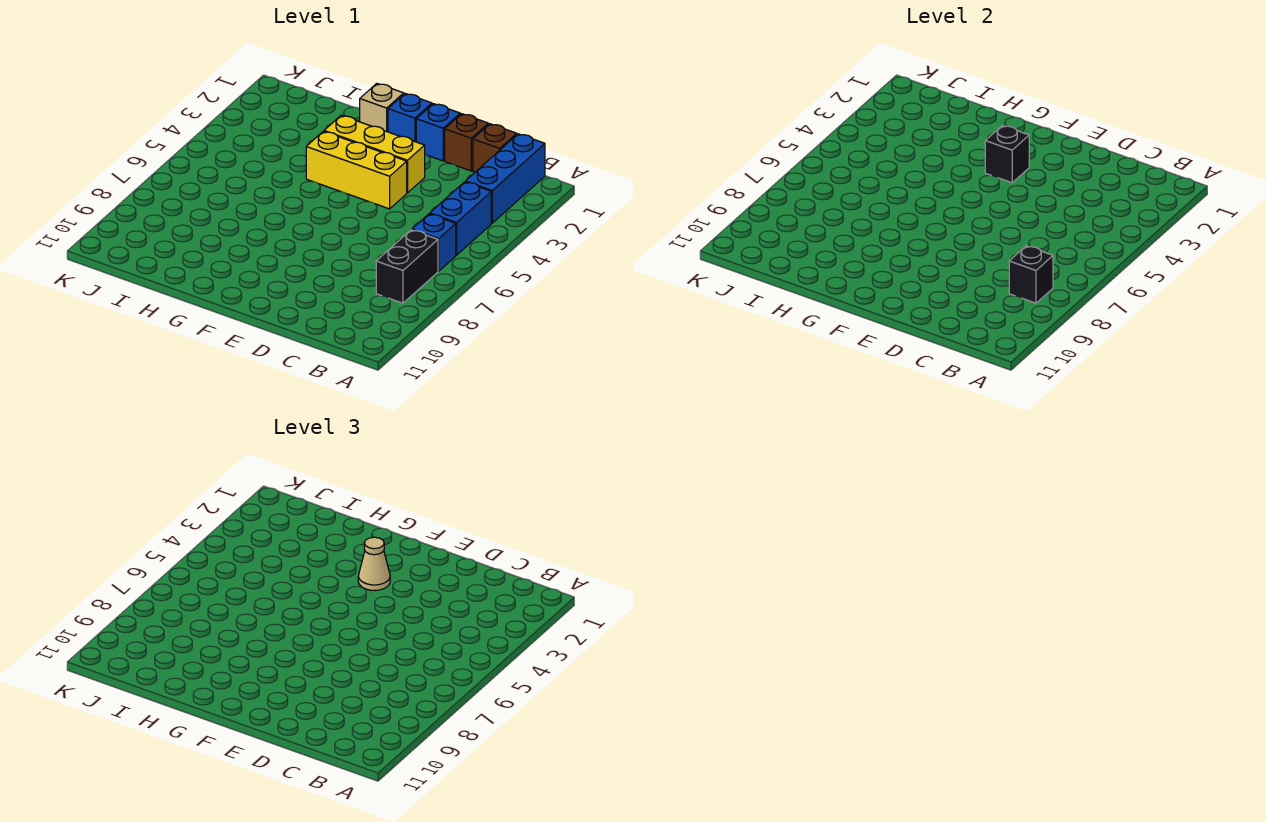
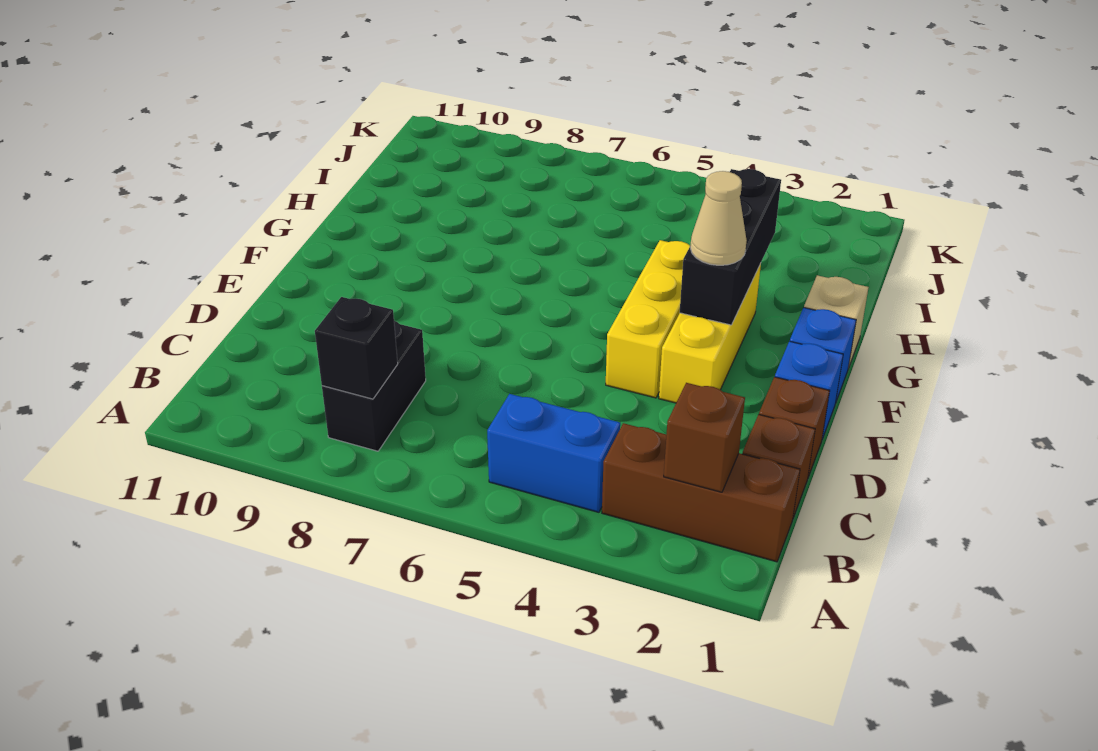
blue 1x3 brick [465,134,545,223] -> brown 1x3 brick [602,423,800,562]
none -> brown 1x1 brick [664,383,745,492]
blue 1x1 brick [412,214,456,271] -> none
black 1x2 brick [376,230,438,303] -> black 1x2 brick turned to [322,321,426,451]
black 1x1 brick [985,126,1029,183] -> black 1x3 brick [680,169,781,325]

